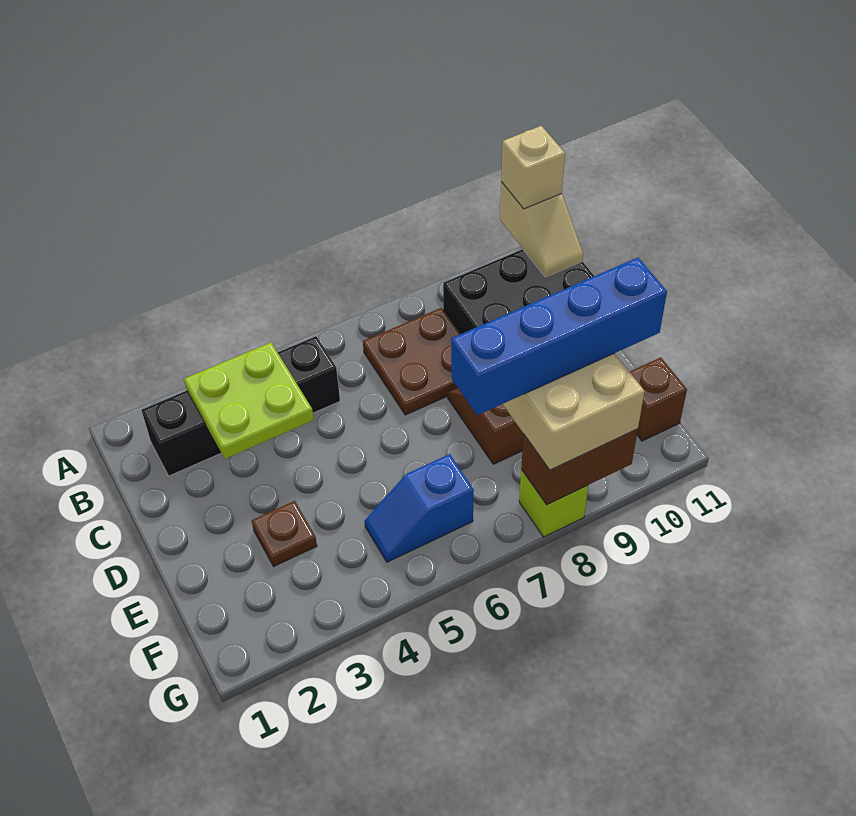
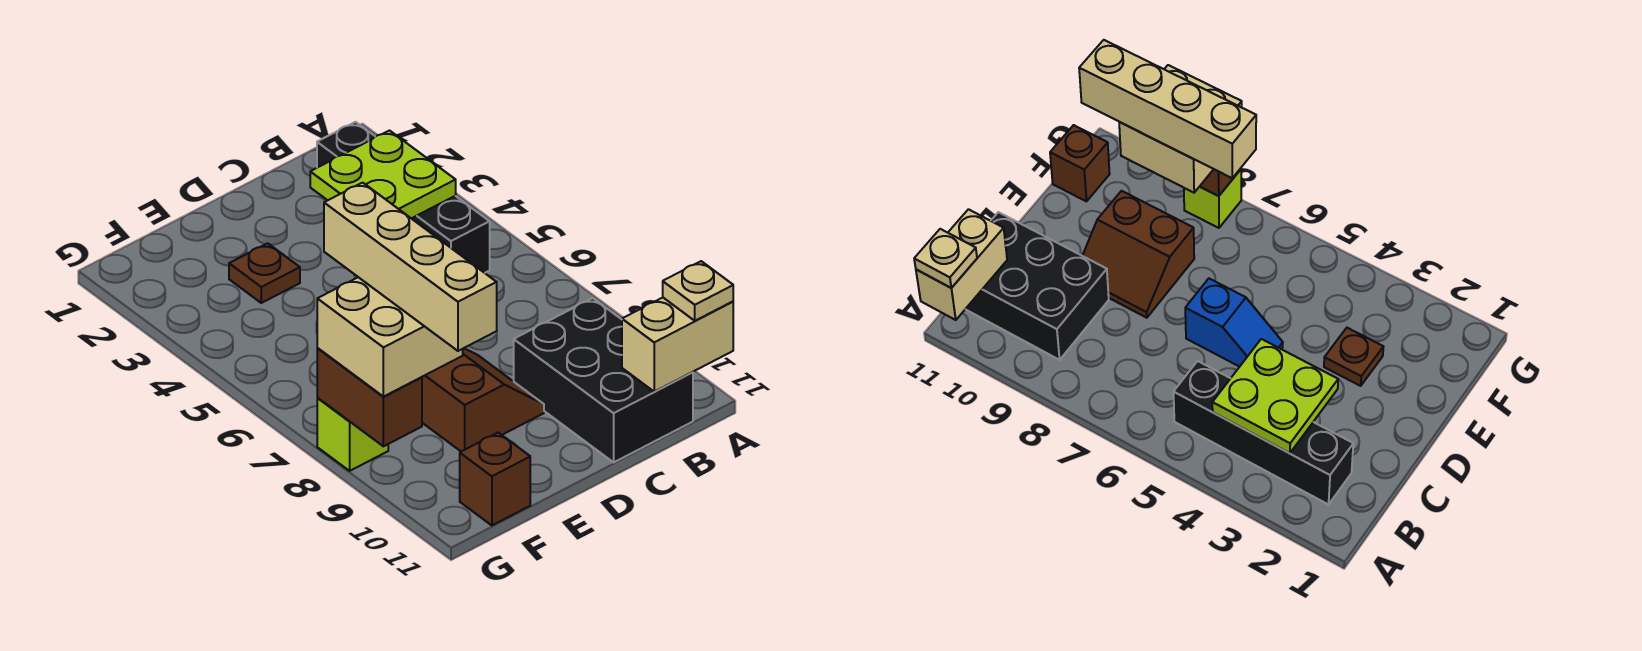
tan 1x2 slope [500,182,583,277] -> tan 1x2 brick [622,298,733,392]
tan 1x1 brick [501,126,565,209] -> tan 1x1 plate [663,261,733,321]
brown 2x2 plate [363,308,460,415] -> none
blue 1x2 slope [365,454,474,562] -> blue 1x2 slope moved to [1185,279,1283,367]
blue 1x4 brick [451,258,667,415] -> tan 1x4 brick [324,183,497,351]

